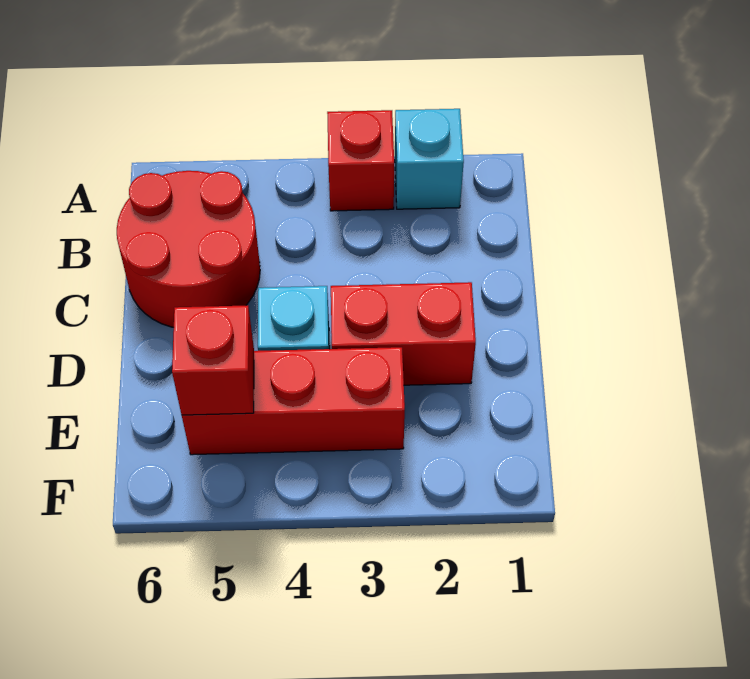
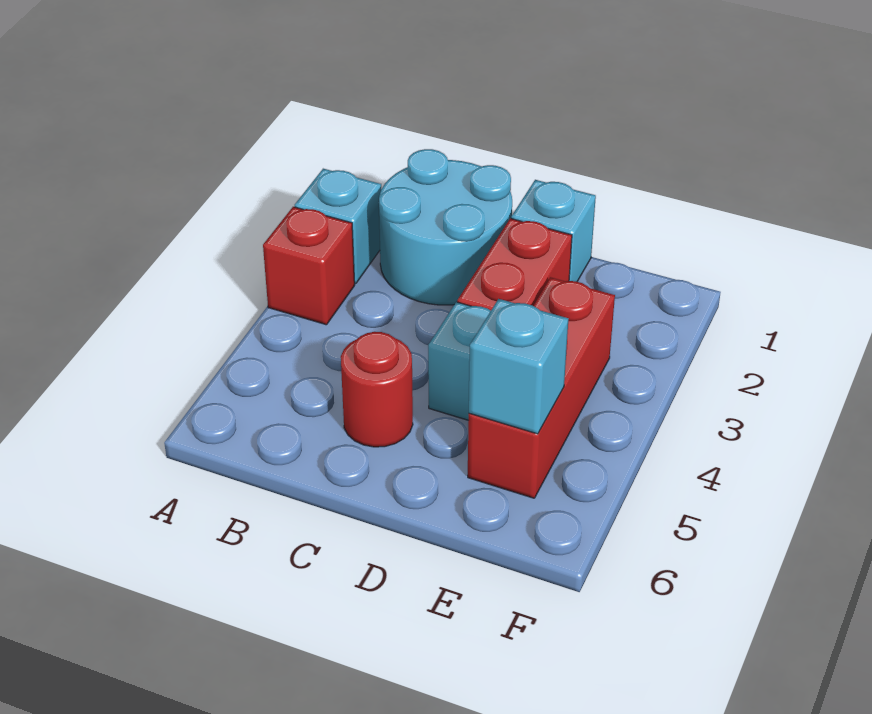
none -> cyan 2x2 round brick [379,149,512,305]
red 2x2 round brick [117,171,260,327] -> red 1x1 round brick [341,332,413,447]
none -> cyan 1x1 brick [511,180,596,282]
red 1x1 brick [172,305,254,415] -> cyan 1x1 brick [469,299,568,434]

